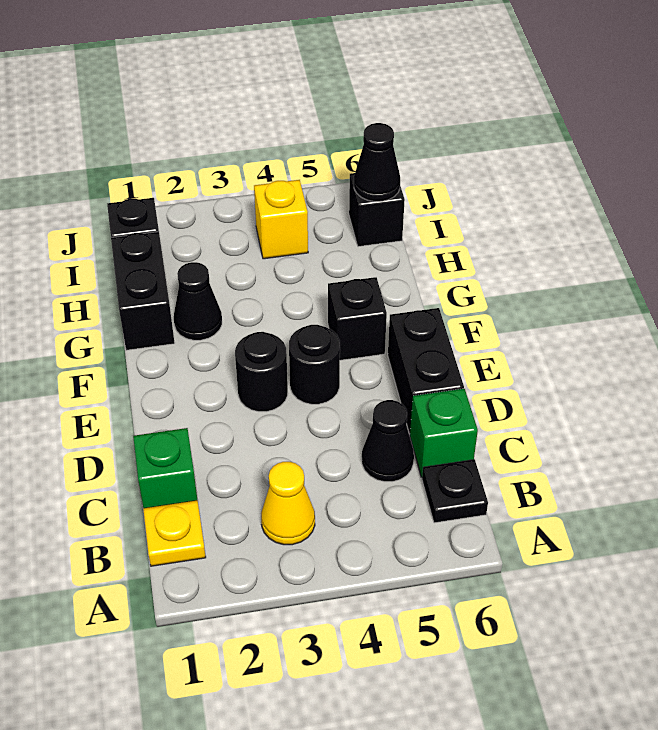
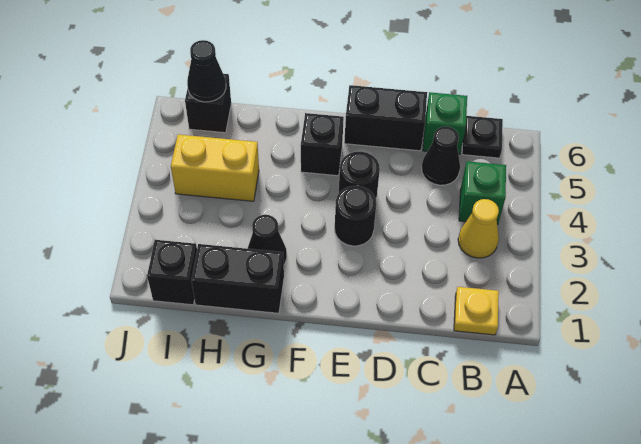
green 1x1 brick [133,428,197,508] -> green 1x1 brick moved to [459,161,506,225]
yellow 1x1 brick [254,180,308,259] -> yellow 1x2 brick [171,134,259,201]

